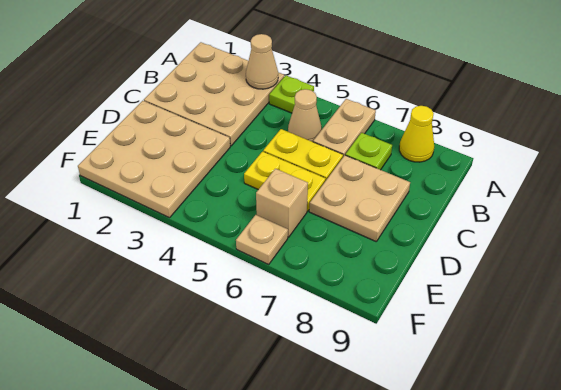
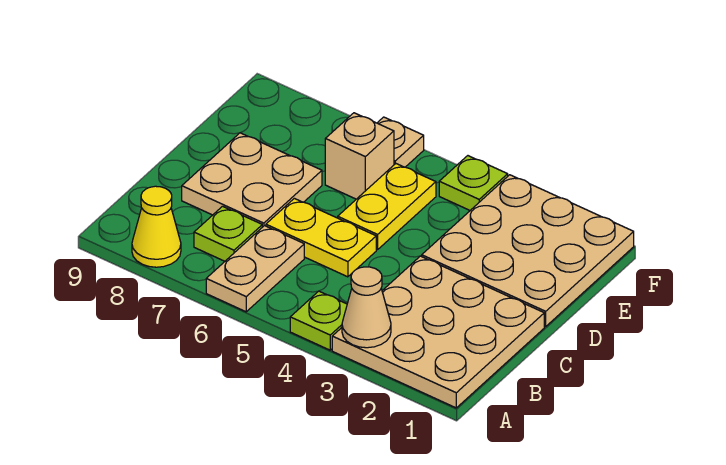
tan 1x1 cone [288,89,322,142] -> none
yellow 1x2 plate [244,152,326,211] -> yellow 1x2 plate turned to [338,164,436,250]
none -> lime 1x1 plate [439,156,508,210]

